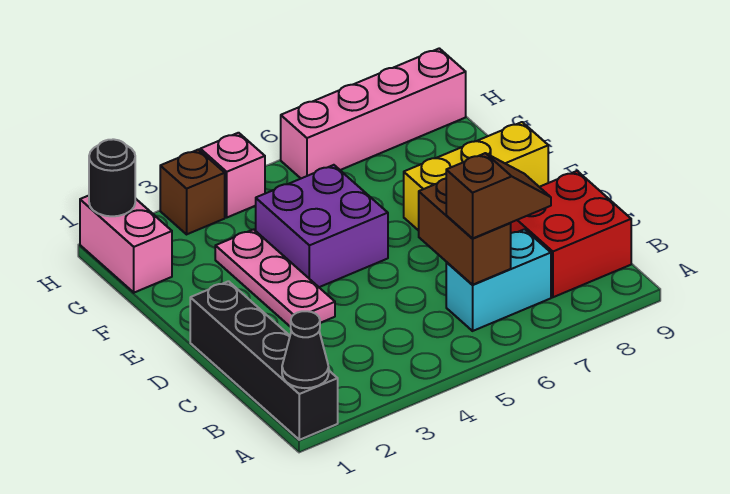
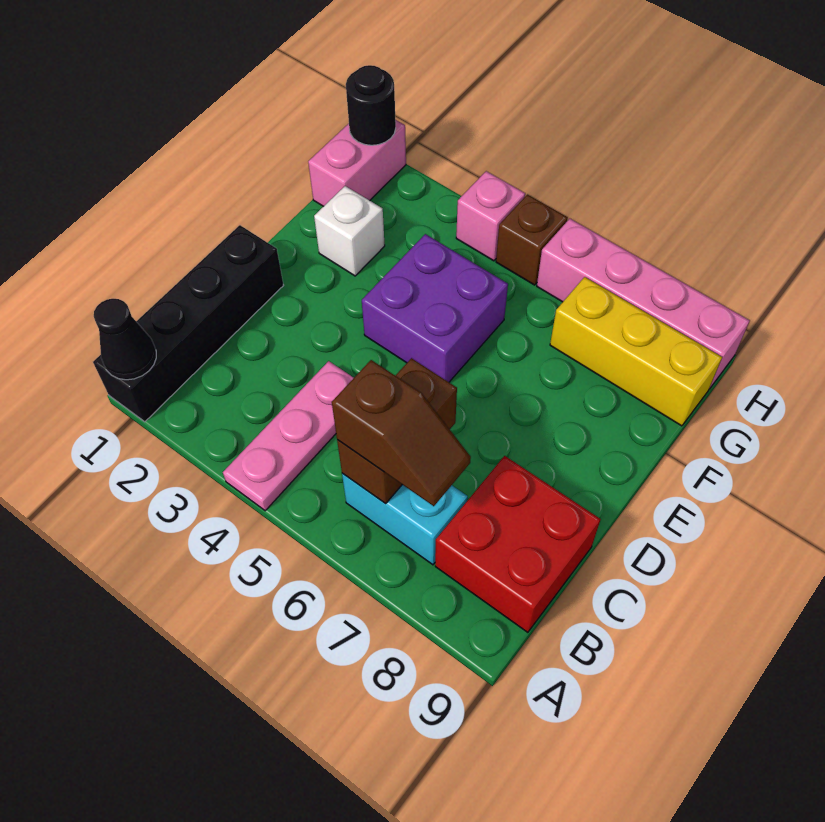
pink 1x3 plate [215,229,335,327] -> pink 1x3 plate moved to [223,361,353,511]
yellow 1x3 brick [404,122,548,231] -> yellow 1x3 brick moved to [550,277,722,426]
none -> white 1x1 brick [314,186,385,276]
brown 1x1 brick [160,150,225,234] -> brown 1x1 brick moved to [496,195,568,285]

